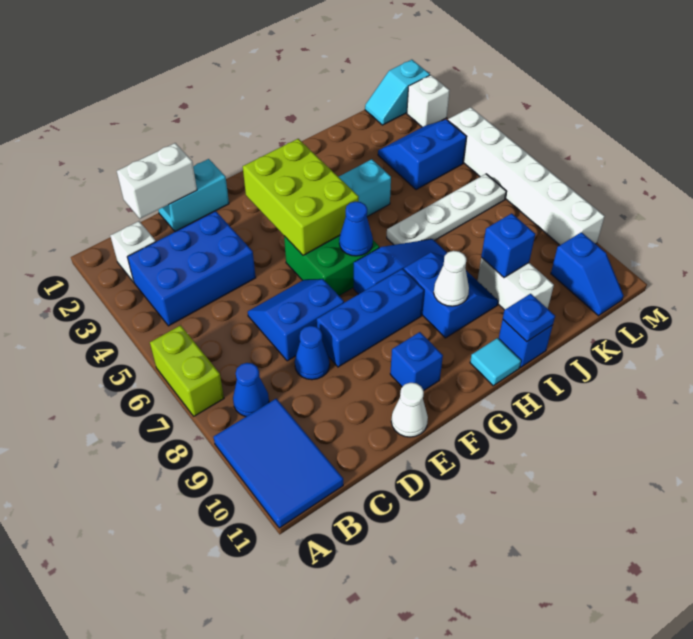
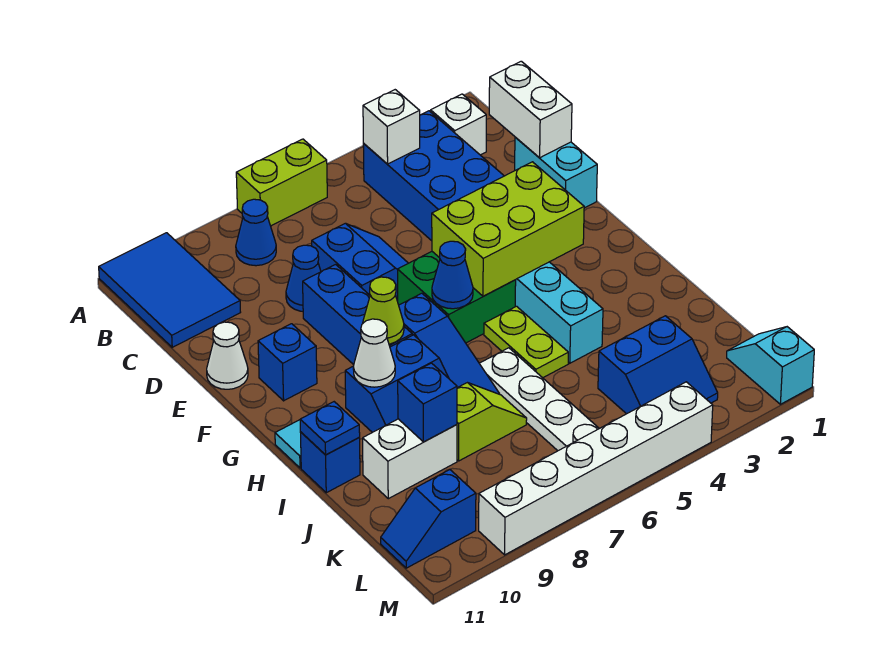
blue 2x3 tile [214,399,343,528] -> blue 2x3 tile turned to [99,233,241,347]
none -> lime 1x1 cone [363,277,404,344]
none -> lime 1x2 plate [484,306,568,378]
none -> lime 1x2 slope [457,383,527,461]
blue 2x2 slope [378,119,466,190] -> blue 2x2 slope turned to [598,316,718,414]
white 1x1 brick [407,75,450,127] -> white 1x1 brick moved to [363,90,420,164]

